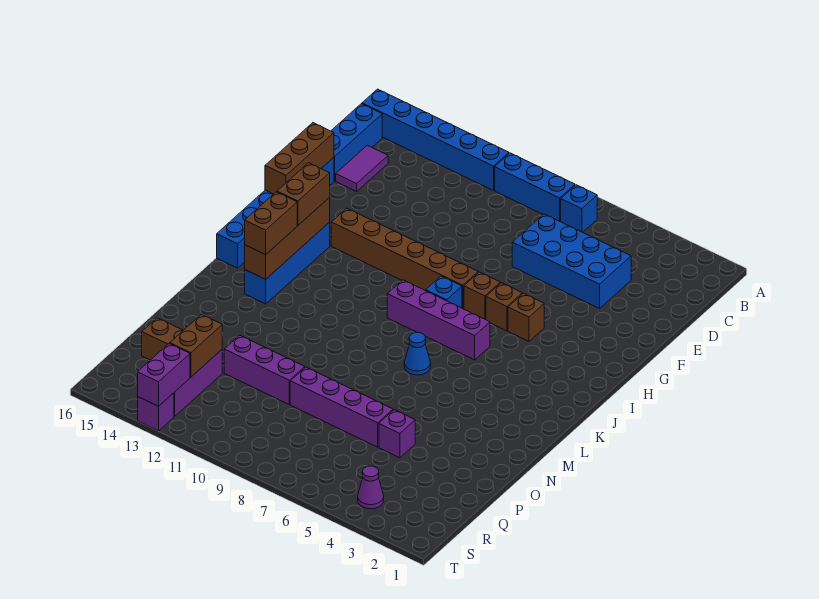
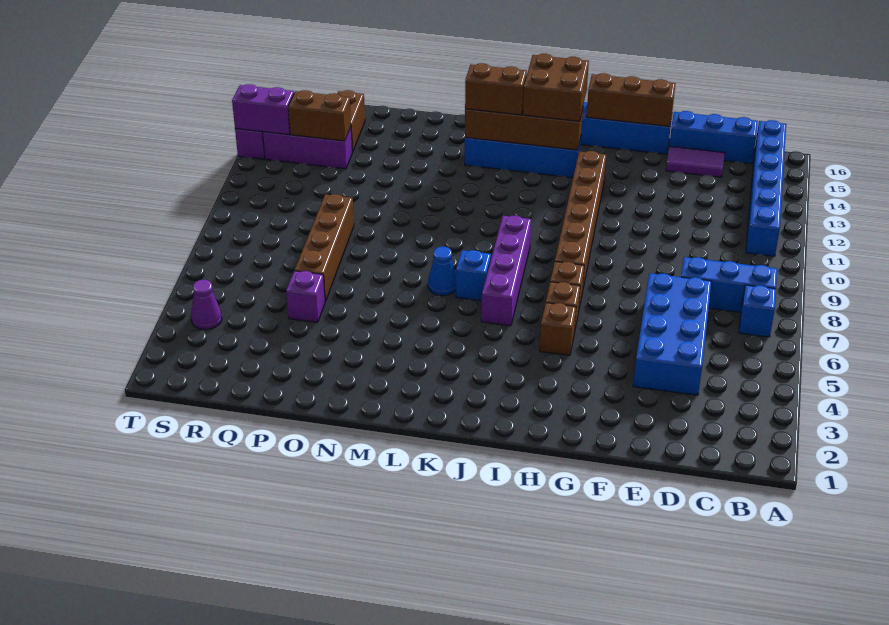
blue 1x3 brick [495,153,575,222] -> blue 1x3 brick turned to [681,257,777,312]
blue 1x1 brick [426,276,462,308] -> blue 1x1 brick moved to [456,250,491,301]
brown 1x2 brick [277,163,330,225] -> brown 2x2 brick [523,54,589,121]
purple 1x4 brick [290,367,393,447] -> brown 1x4 brick [294,194,354,301]
purple 1x3 brick [224,335,305,404] -> none

